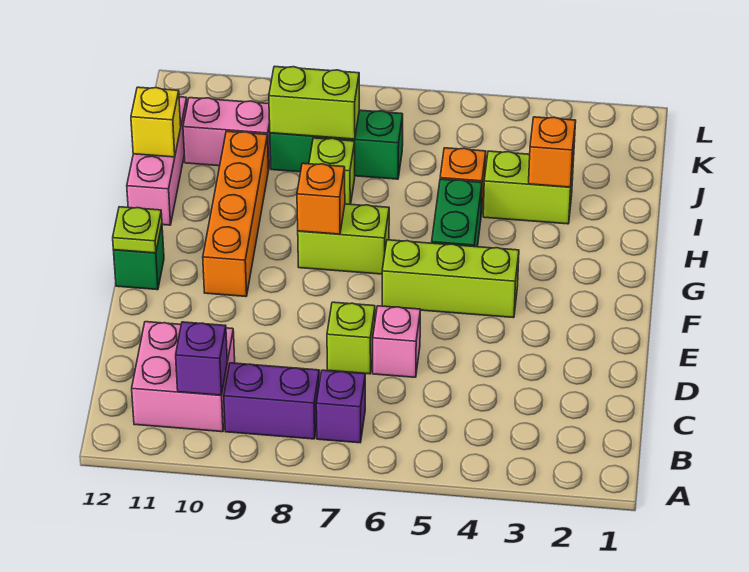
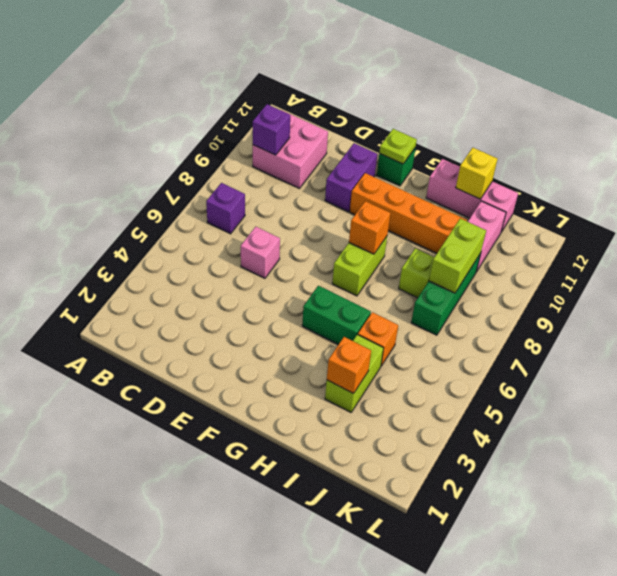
purple 1x2 brick [224,363,319,439] -> purple 1x2 brick moved to [325,143,377,212]
lime 1x1 brick [327,302,375,374] -> none
lime 1x3 brick [382,240,519,318] -> none

